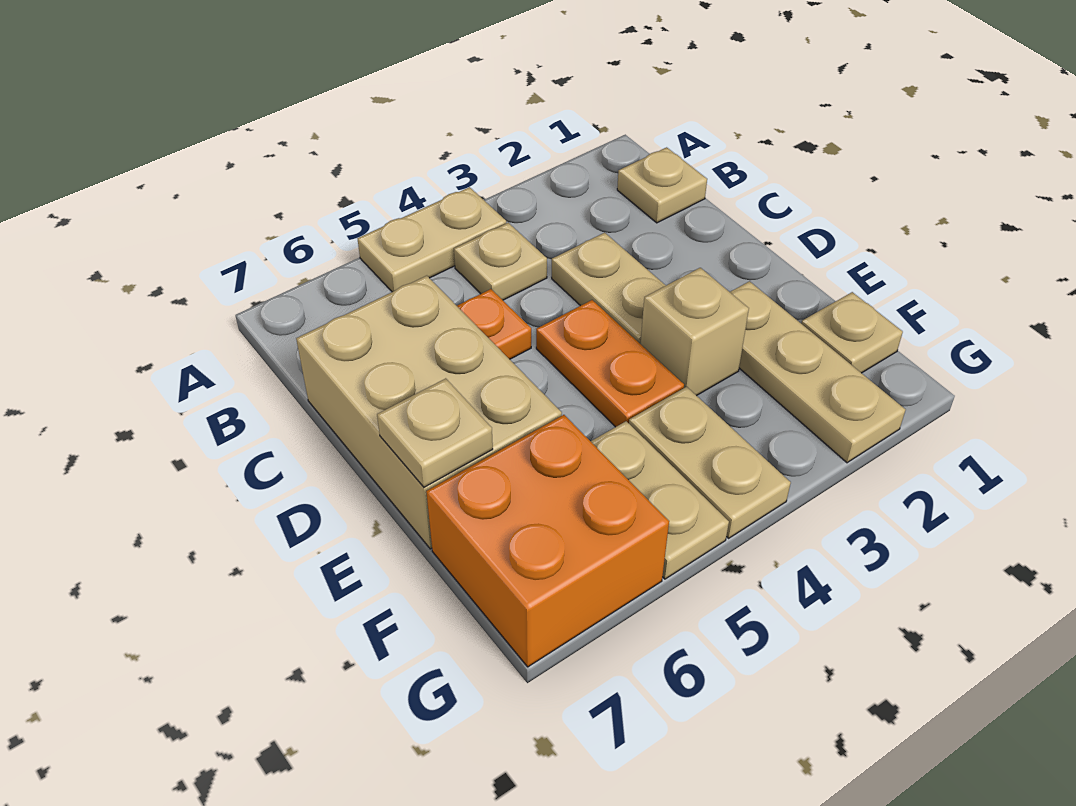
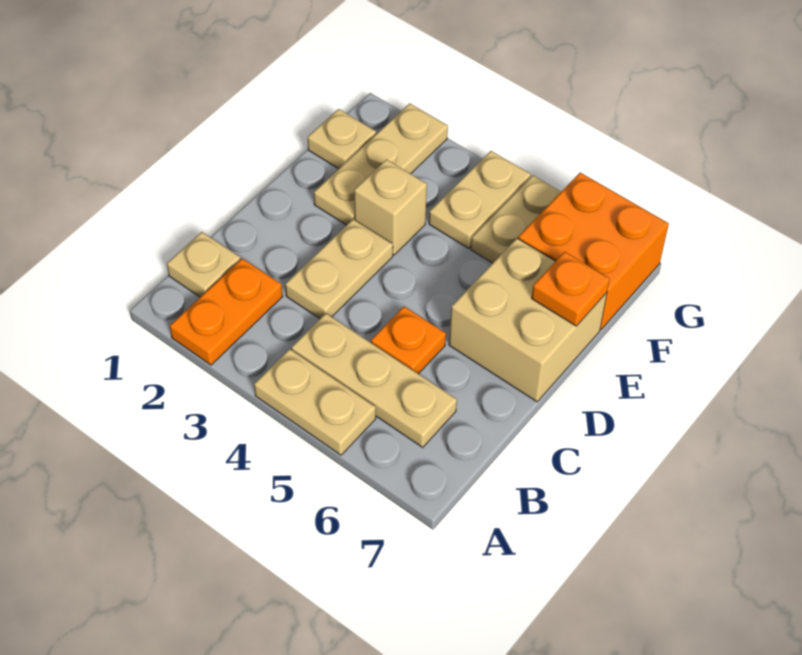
tan 1x1 plate [454,223,547,300] -> tan 1x3 plate [291,314,457,447]
tan 2x3 brick [296,276,562,549] -> tan 2x2 brick [449,238,607,402]
orange 1x2 plate [536,300,684,427] -> orange 1x2 plate moved to [170,258,283,365]
tan 1x1 plate [377,378,493,487] -> orange 1x1 plate [532,252,610,326]

